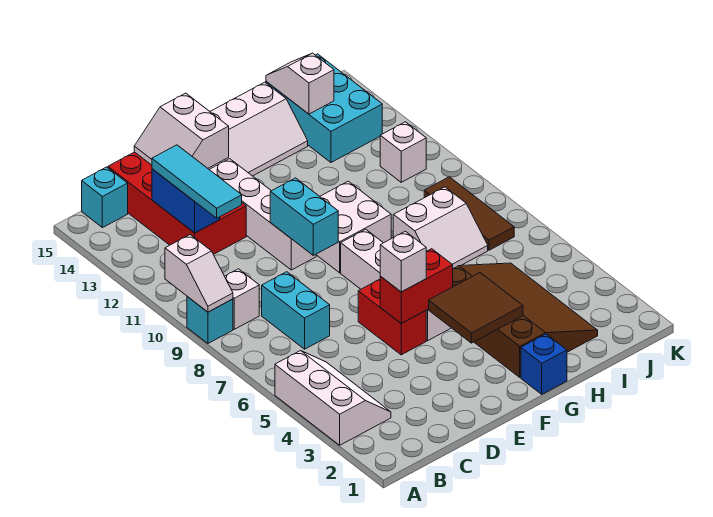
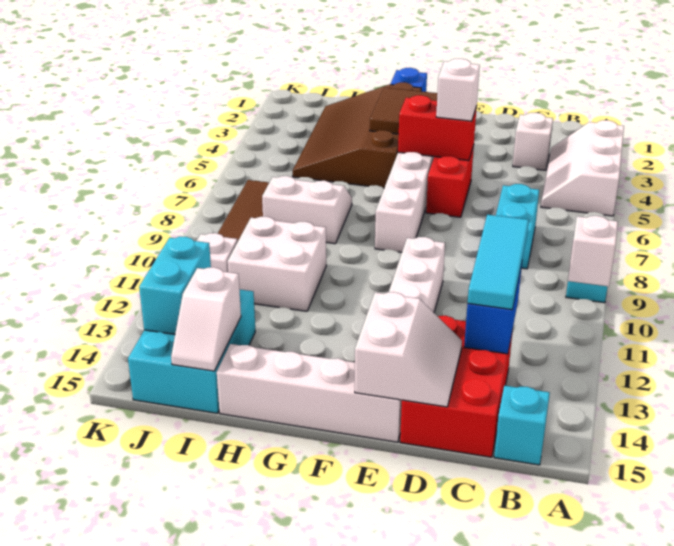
white 1x1 brick [225,269,259,329] -> white 1x1 brick moved to [513,113,553,170]
red 2x4 brick [108,152,246,254] -> red 2x3 brick [400,316,513,457]
cyan 1x2 brick [270,178,338,255] -> cyan 1x2 brick moved to [139,237,211,334]
white 2x2 brick [316,181,391,273] -> white 2x2 brick moved to [228,217,326,311]

